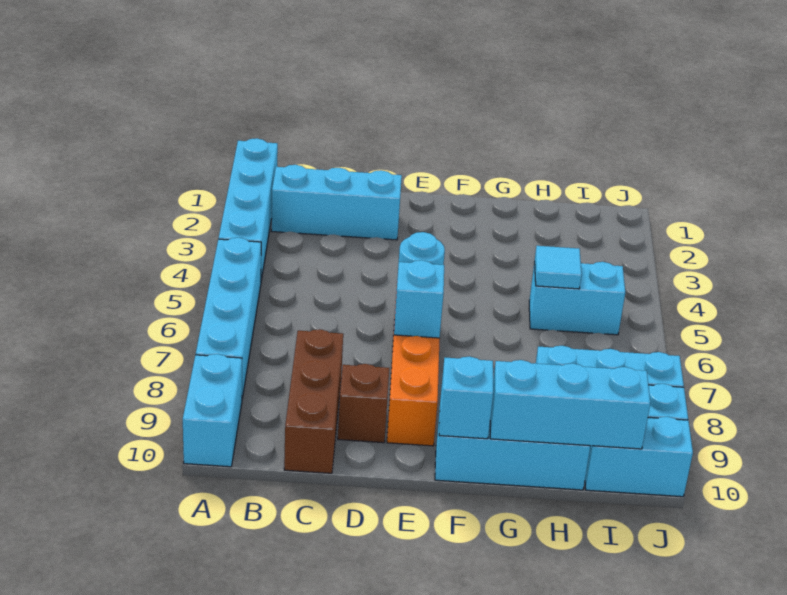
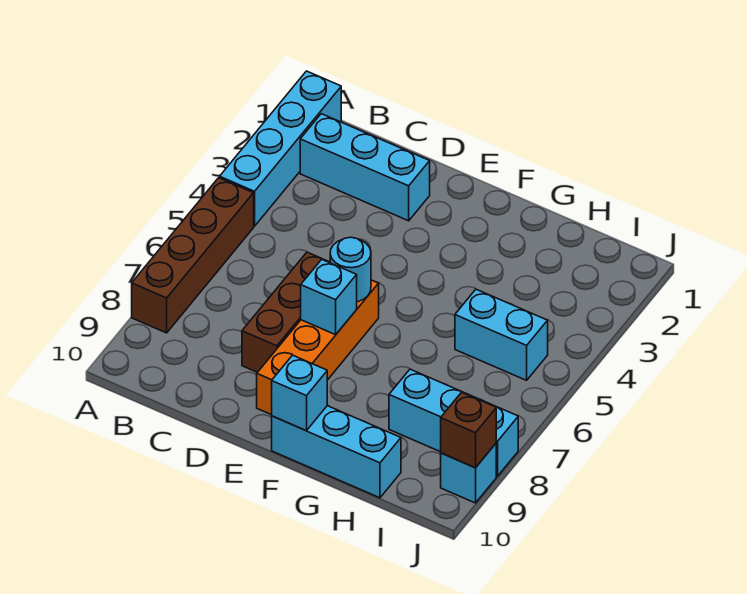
cyan 1x4 brick [196,238,261,398] -> brown 1x4 brick [132,178,254,333]
cyan 1x2 brick [183,354,242,467] -> none
brown 1x3 brick [284,329,343,473] -> brown 1x3 brick moved to [242,252,330,372]
brown 1x1 brick [338,364,389,443] -> brown 1x1 brick moved to [441,392,496,468]
cyan 1x3 brick [490,360,650,449] -> none
cyan 1x1 tile [535,246,582,289] -> none
cyan 1x2 brick [585,417,693,497] -> none

